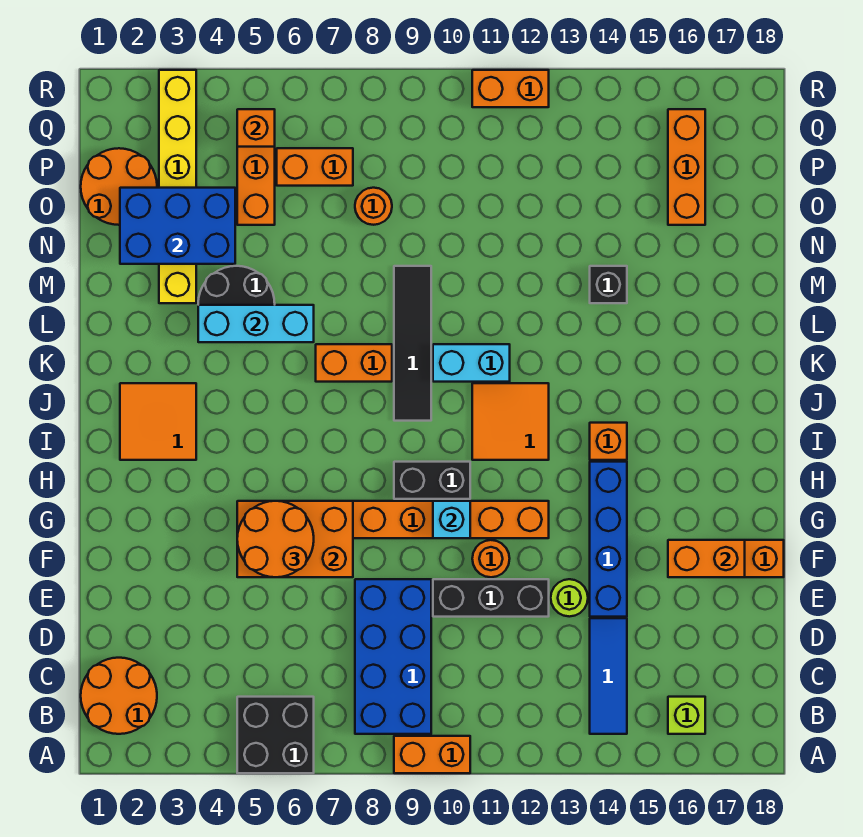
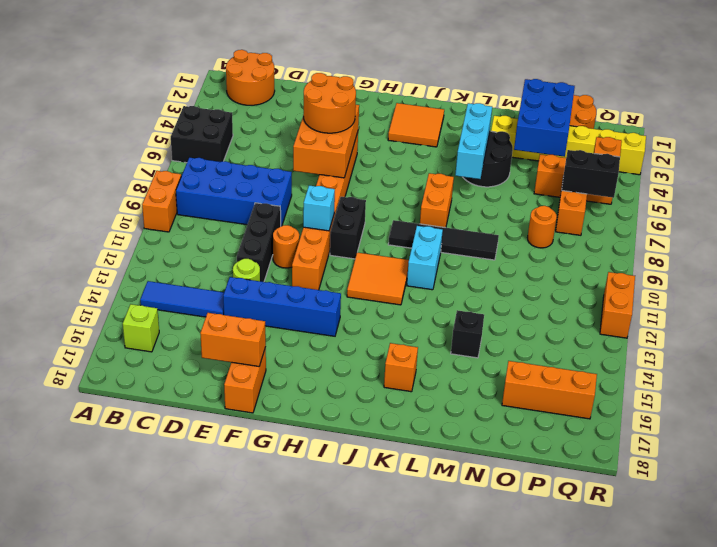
orange 1x2 brick [668,540,745,577] -> orange 1x2 brick turned to [200,313,266,366]
orange 1x1 brick [590,423,627,460] -> orange 1x1 brick moved to [384,343,418,392]
none -> black 1x2 brick [562,150,620,198]

